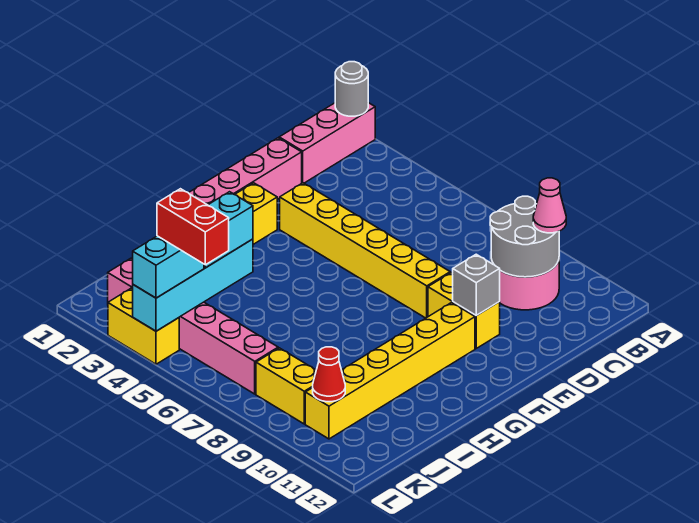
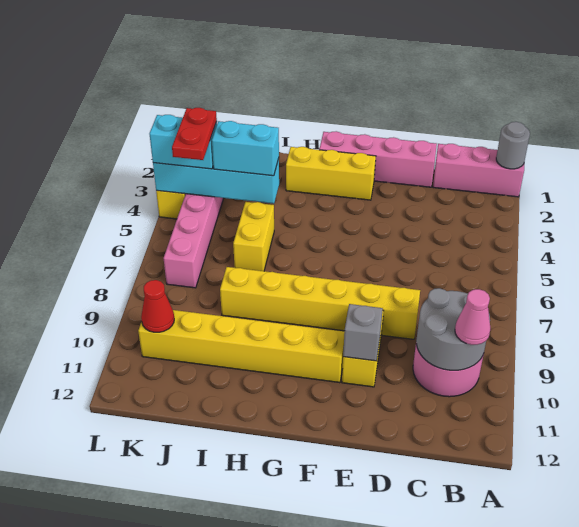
yellow 1x6 brick [280,183,450,318] -> yellow 1x6 brick turned to [220,267,420,339]
red 1x2 brick [157,189,229,265] -> red 1x2 plate [172,108,217,160]
yellow 1x2 brick [256,348,316,424] -> yellow 1x2 brick moved to [233,202,274,271]

